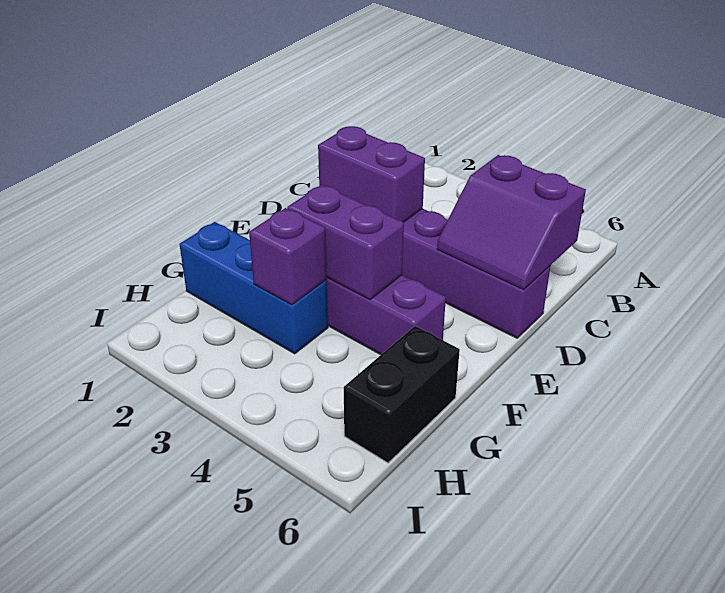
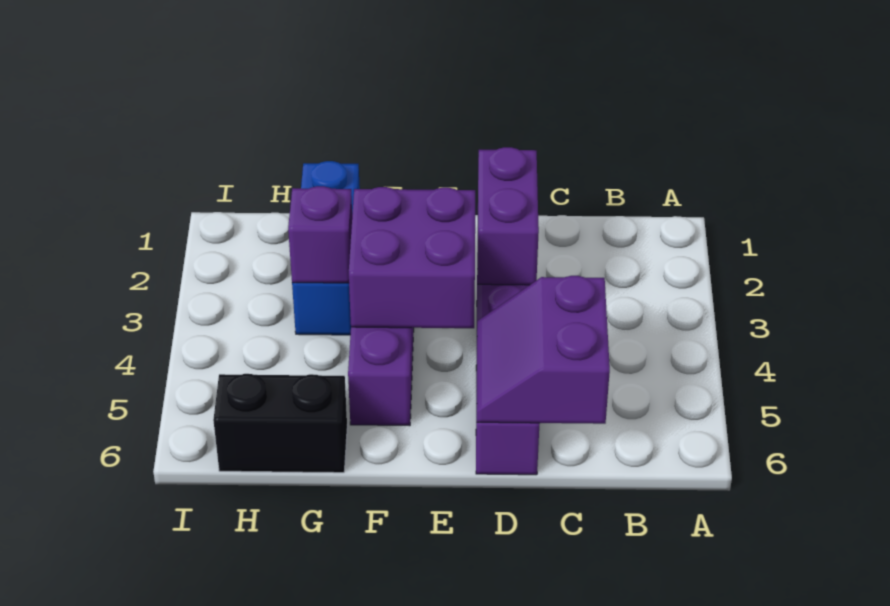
purple 1x2 brick [287,185,404,299] -> purple 2x2 brick [349,187,475,328]

